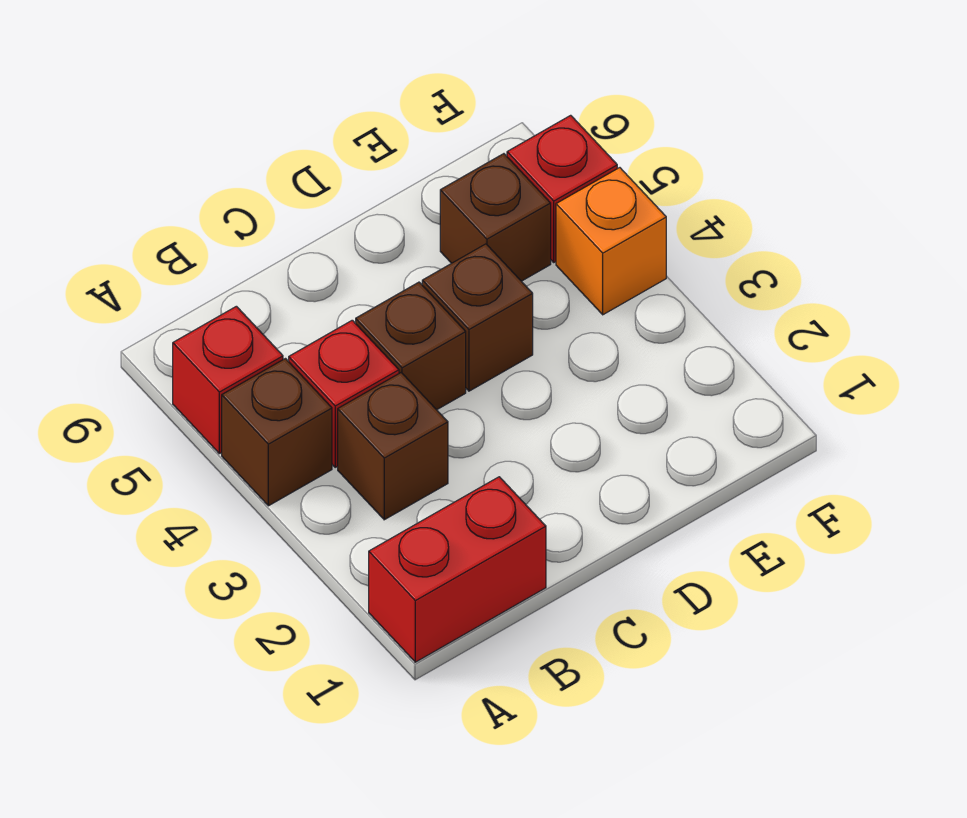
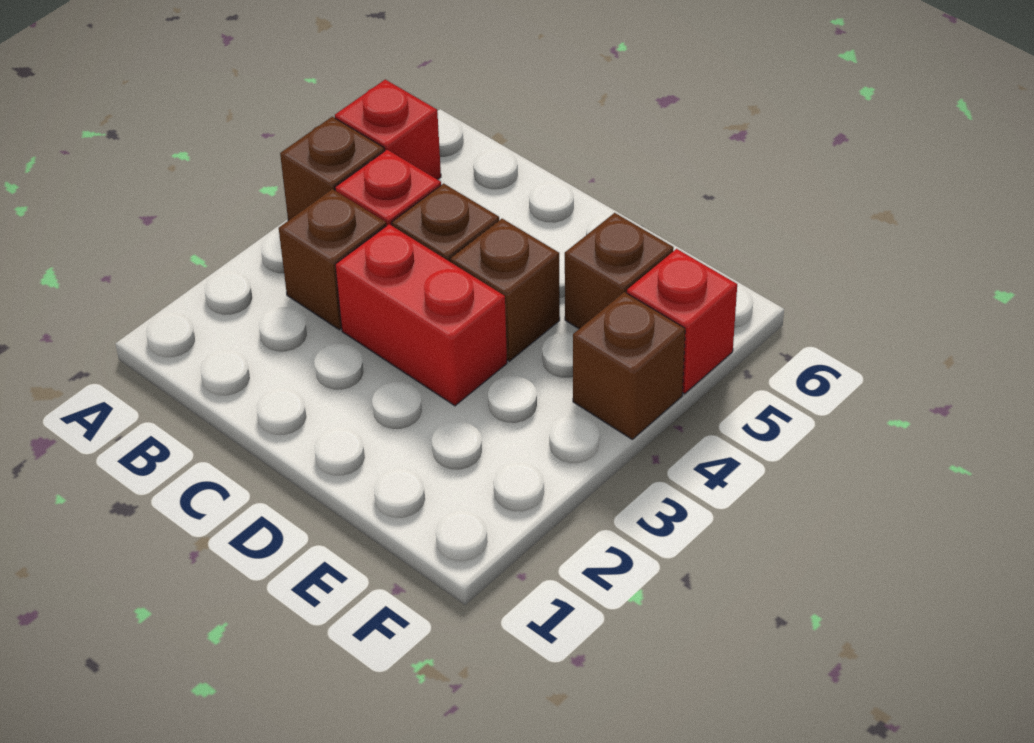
red 1x2 brick [369,477,546,662] -> red 1x2 brick moved to [335,224,507,406]
orange 1x1 brick [556,168,666,315] -> brown 1x1 brick [573,292,685,439]

